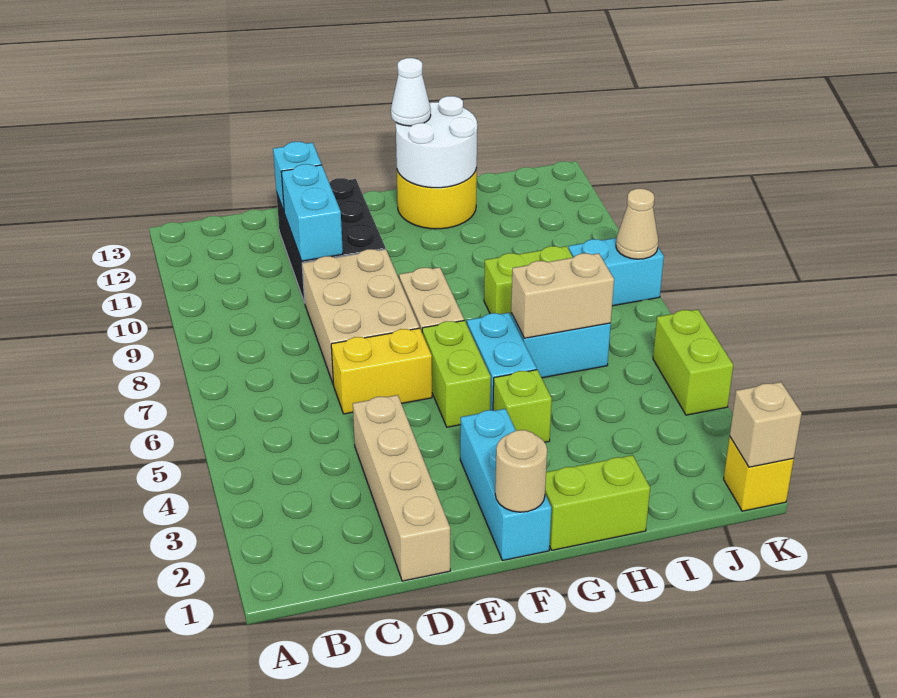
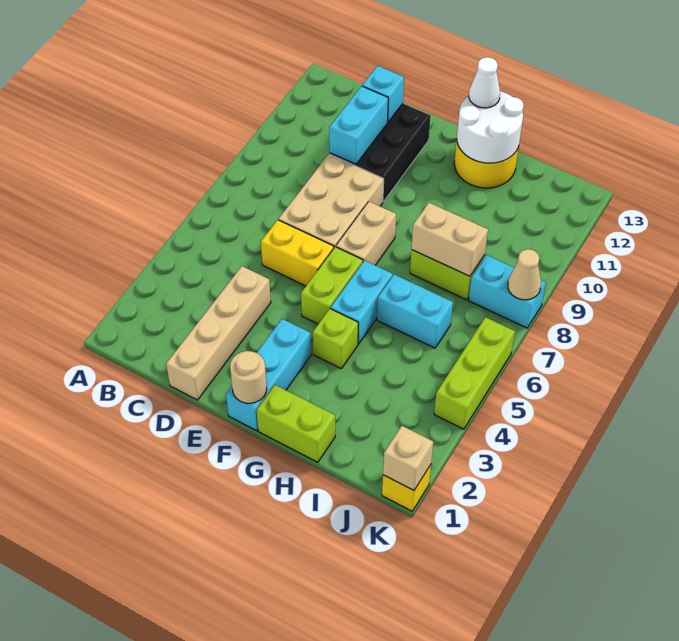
tan 1x2 brick [511,253,614,338] -> tan 1x2 brick moved to [411,203,488,276]
lime 1x2 brick [653,309,733,415] -> lime 1x3 brick [434,317,515,429]

